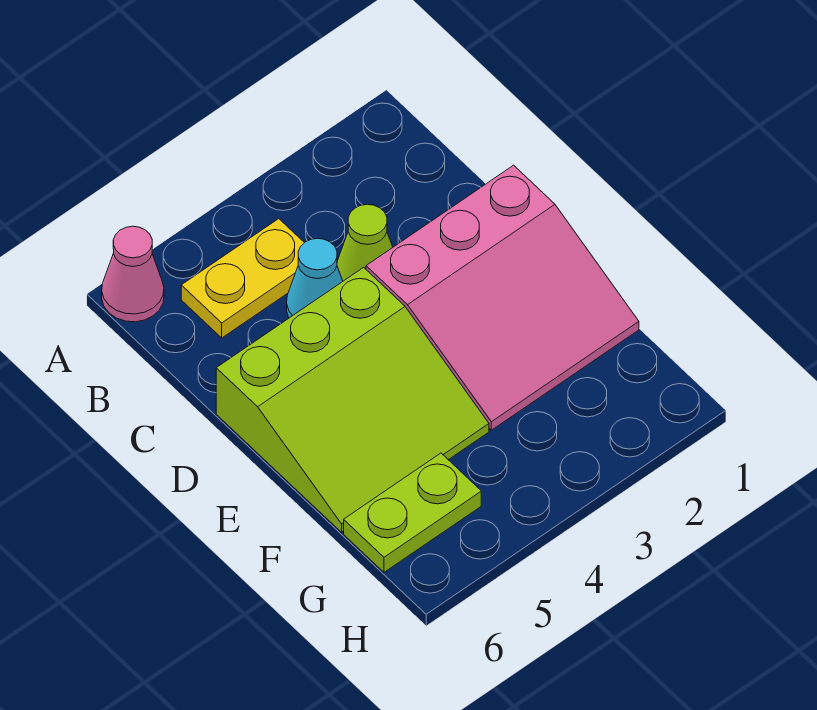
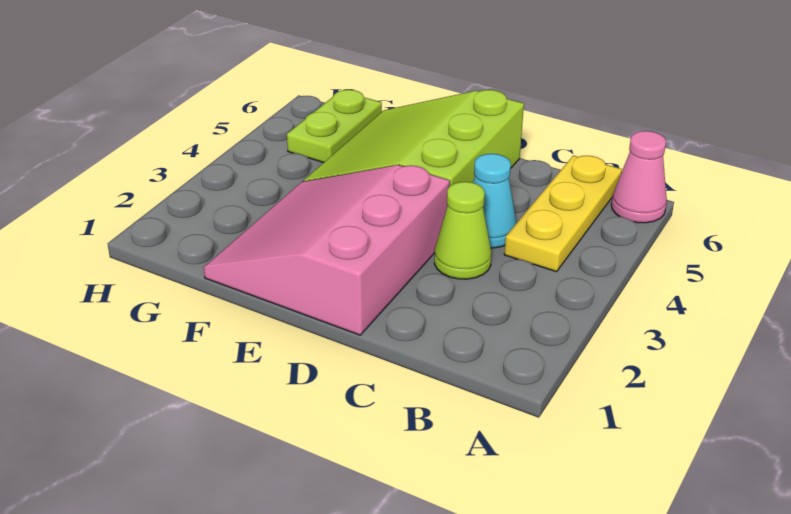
yellow 1x2 plate [181,219,304,338] -> yellow 1x3 plate [504,156,622,272]

